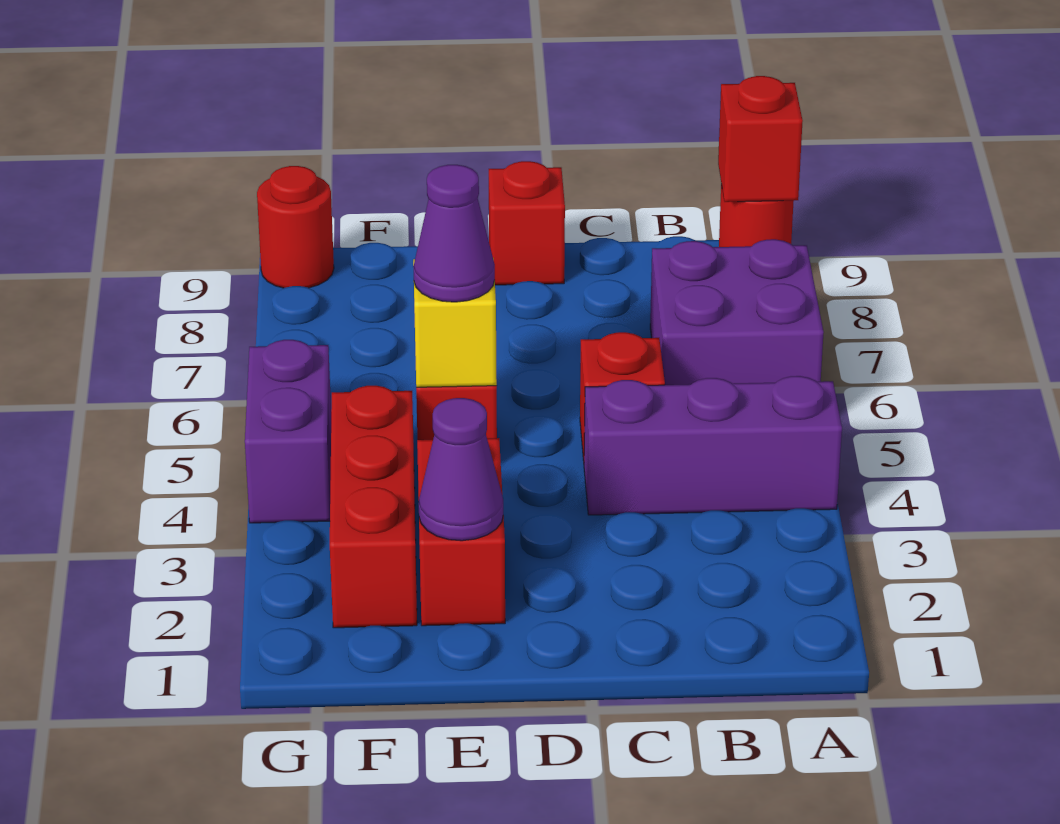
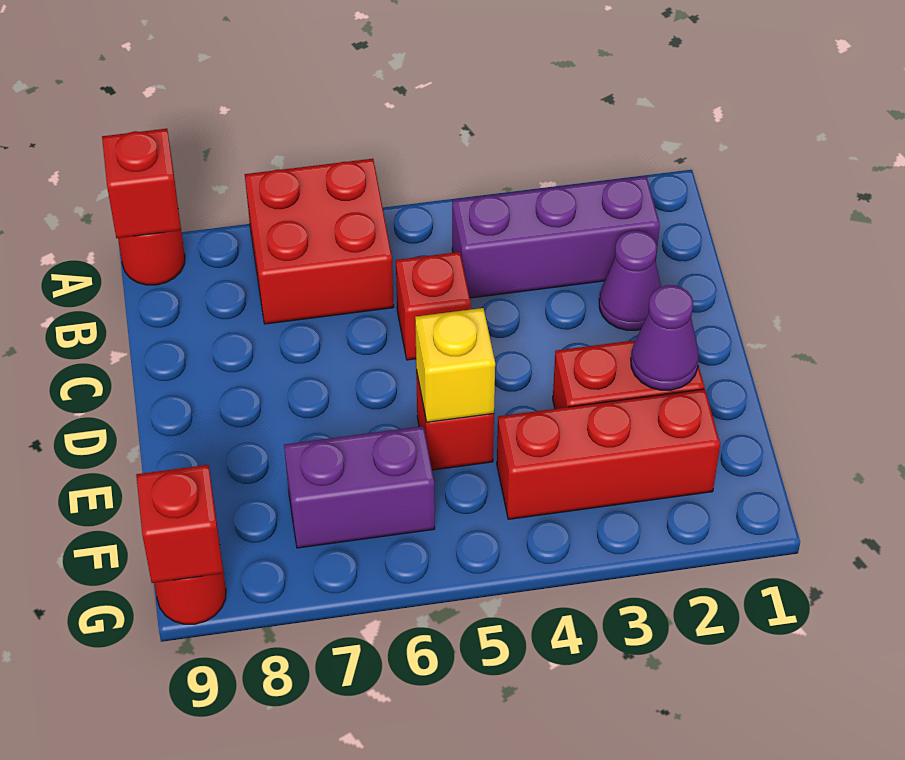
purple 1x3 brick [584,376,842,515] -> purple 1x3 brick turned to [452,176,660,298]
purple 2x2 brick [650,239,824,385] -> red 2x2 brick [245,159,394,324]
red 1x1 brick [489,161,565,285] -> red 1x1 brick moved to [136,465,223,583]
purple 1x1 cone [413,165,495,302] -> purple 1x1 cone moved to [599,231,661,330]
purple 1x2 brick [245,340,331,523] -> purple 1x2 brick moved to [284,426,435,548]

